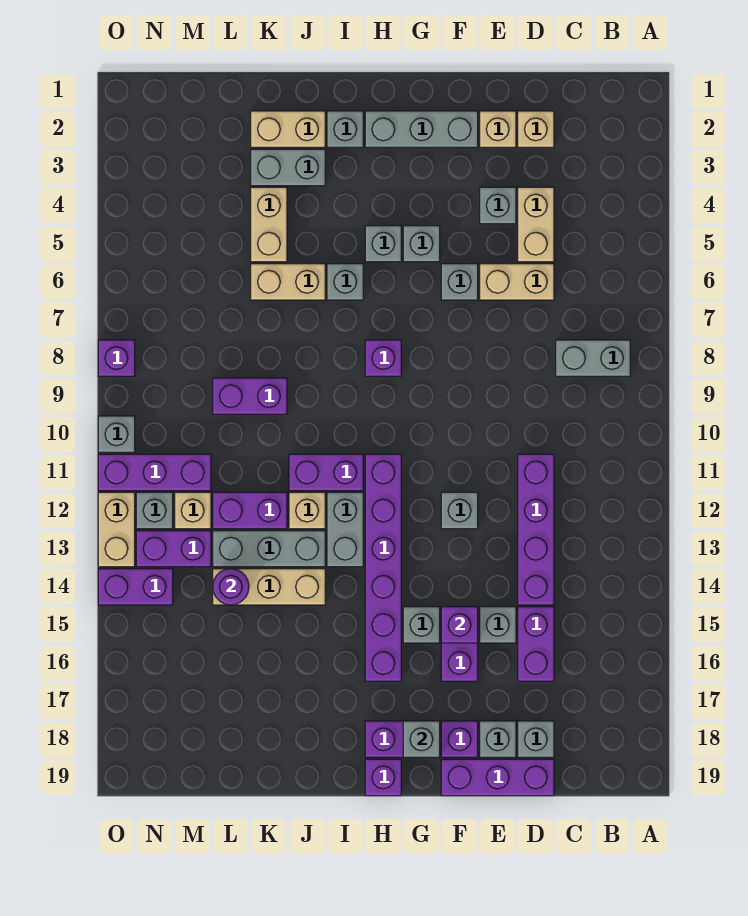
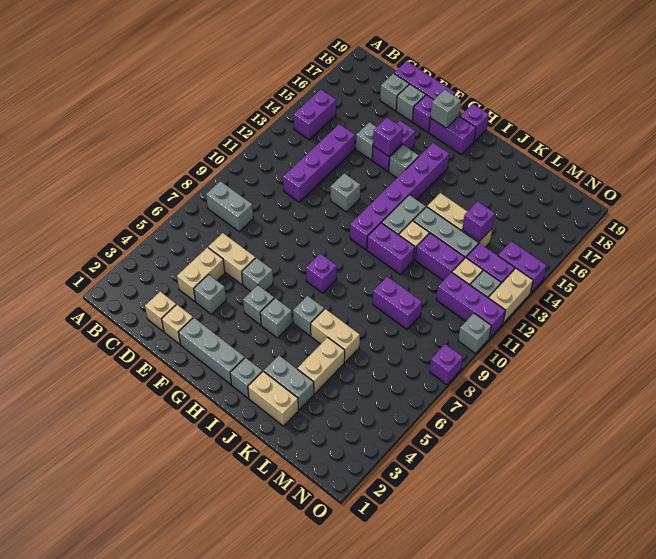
purple 1x2 brick [518,607,554,681] -> purple 1x2 brick moved to [294,90,336,140]
purple 1x1 round brick [213,569,249,605] -> purple 1x1 brick [462,202,495,241]

